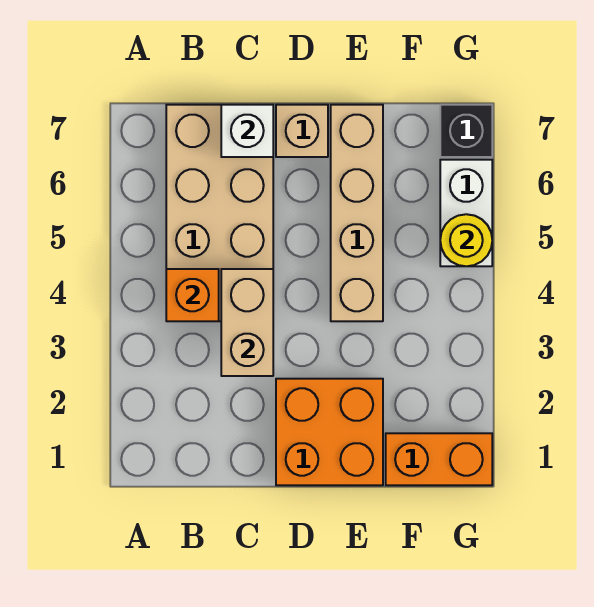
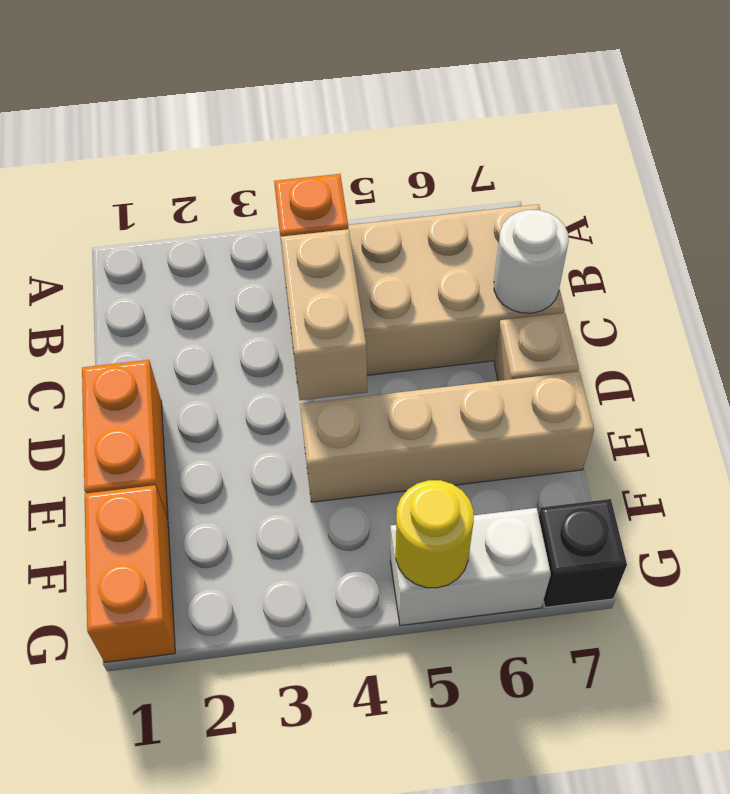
tan 1x2 brick [221,269,273,376] -> tan 1x2 brick turned to [281,229,367,400]
white 1x1 brick [221,105,273,157] -> white 1x1 round brick [494,210,569,313]
orange 2x2 brick [276,379,383,485] -> orange 1x2 brick [82,360,168,520]

